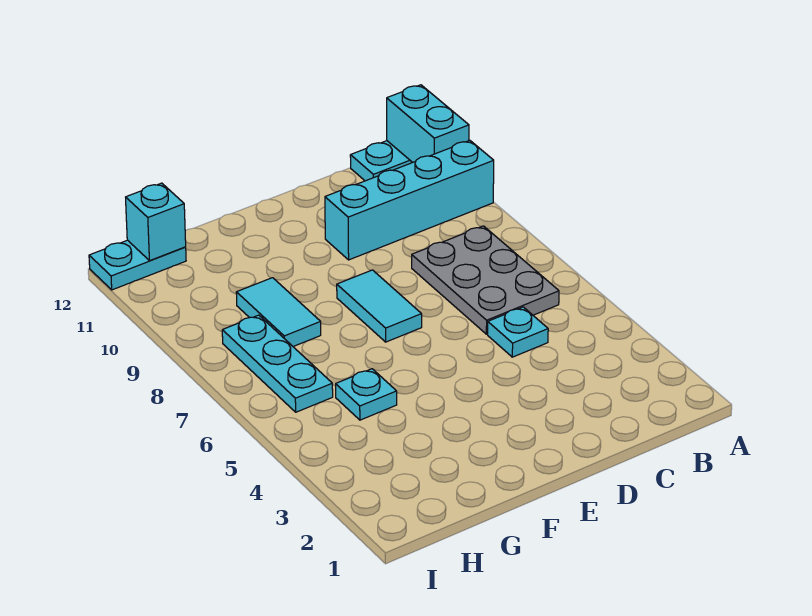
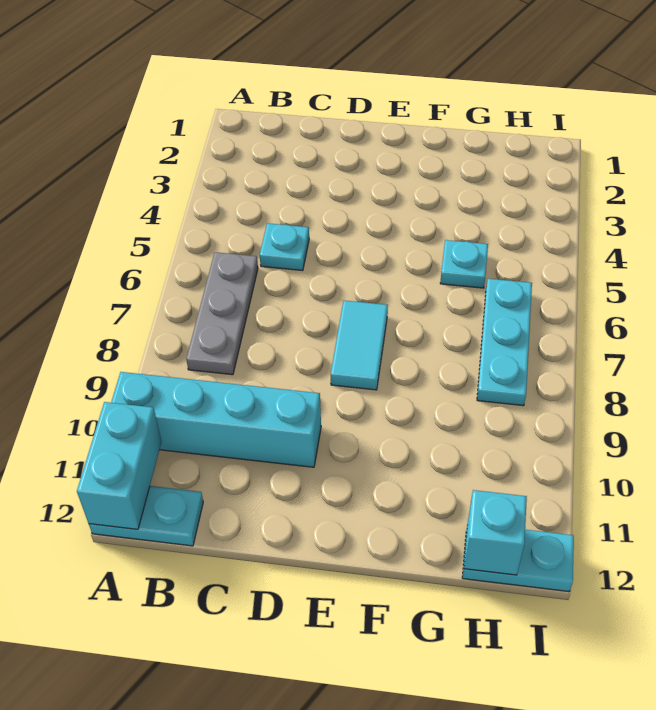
grey 2x3 plate [412,226,559,334] -> grey 1x3 plate [186,252,258,375]
cyan 1x2 tile [236,278,321,346] -> none

